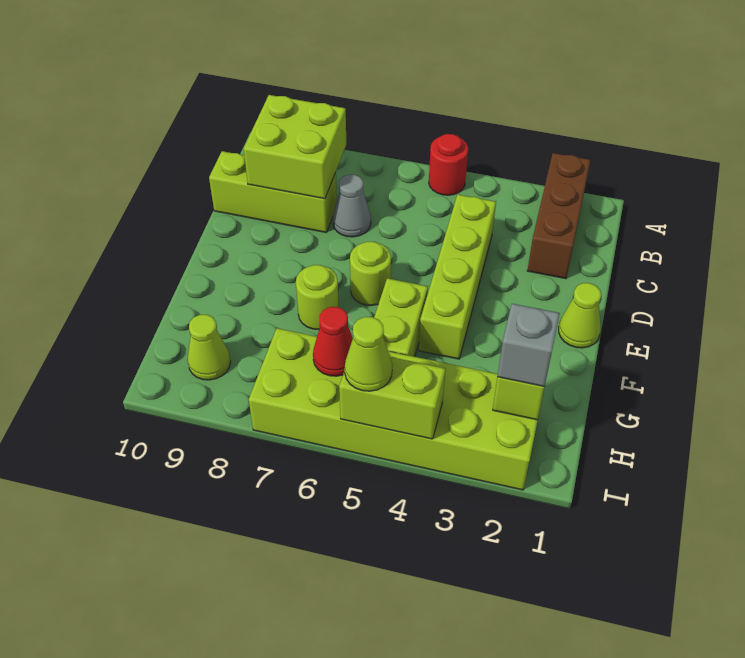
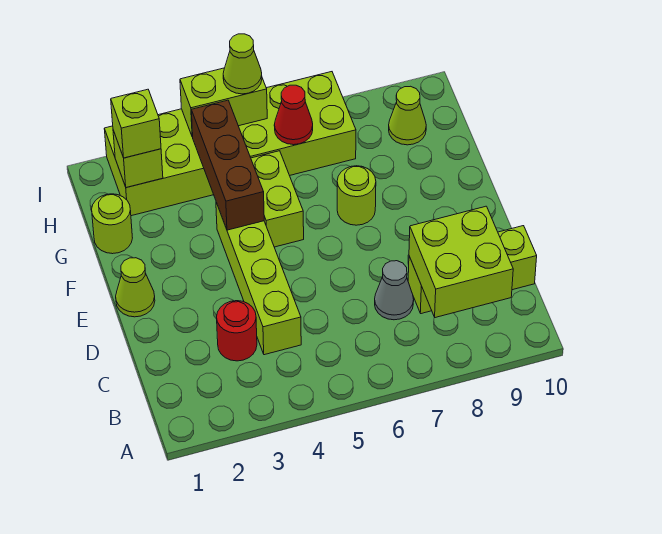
brown 1x3 brick [527,153,591,279] -> brown 1x3 brick moved to [191,100,264,230]
red 1x1 round brick [429,134,468,195] -> red 1x1 round brick moved to [217,301,257,361]
lime 1x1 round brick [350,242,391,306] -> lime 1x1 round brick moved to [92,194,132,254]
grey 1x1 brick [497,304,560,387] -> lime 1x1 brick [111,89,161,158]

